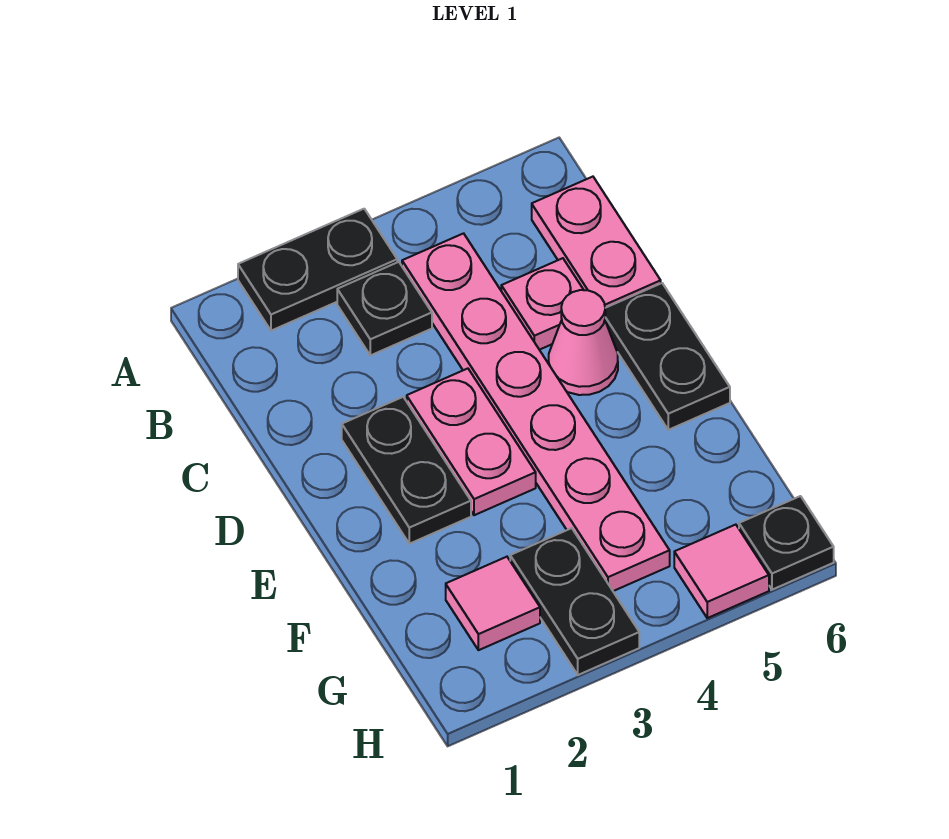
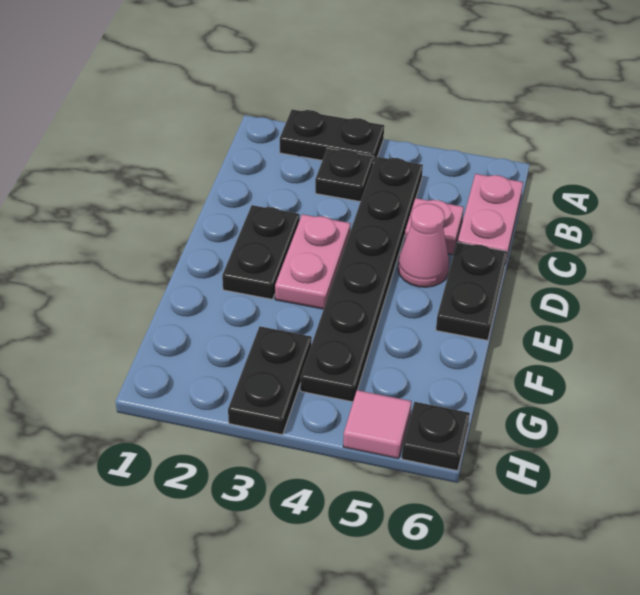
pink 1x6 plate [402,233,670,591] -> black 1x6 plate [300,157,423,402]
pink 1x1 tile [446,557,540,650] -> none

